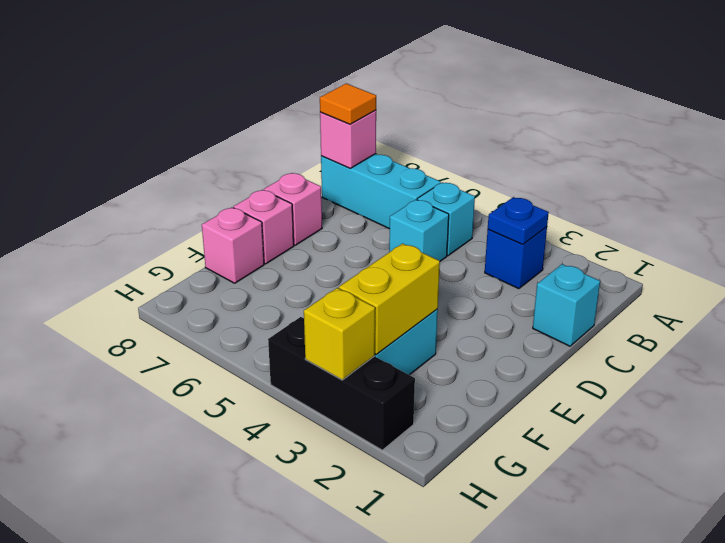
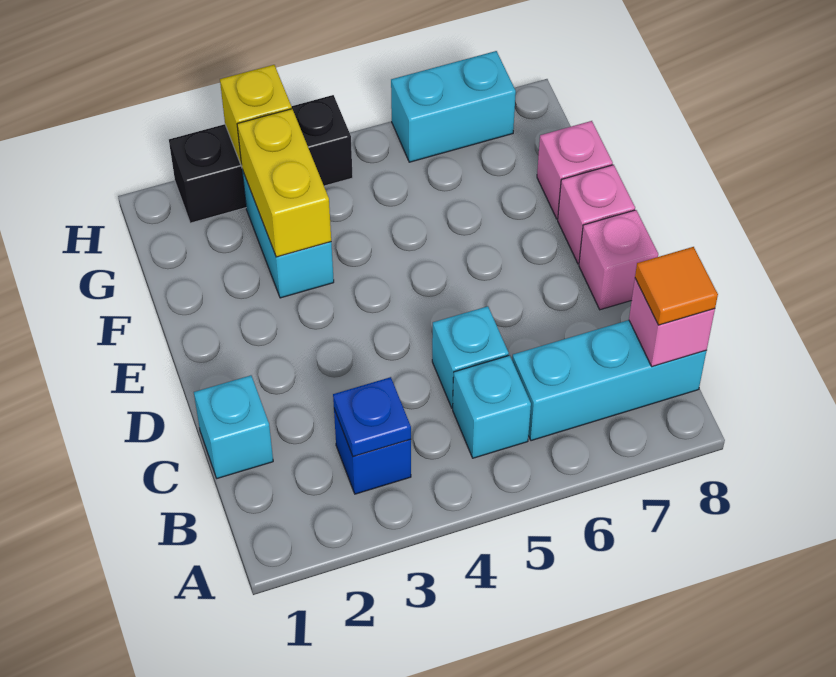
none -> cyan 1x2 brick [391,51,516,162]

